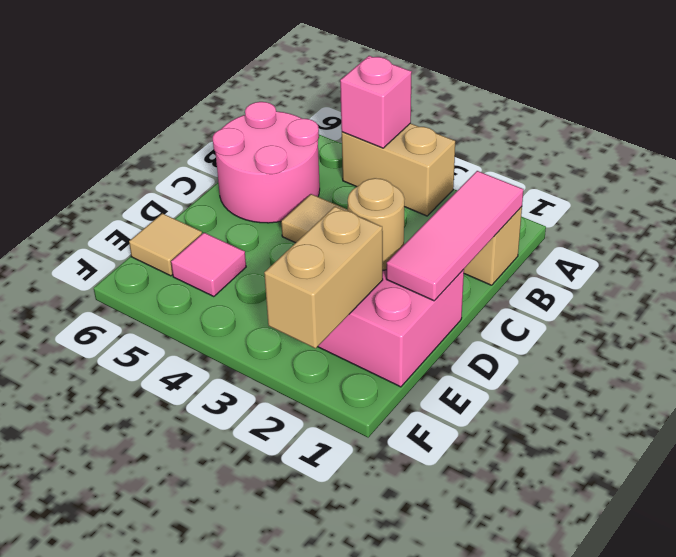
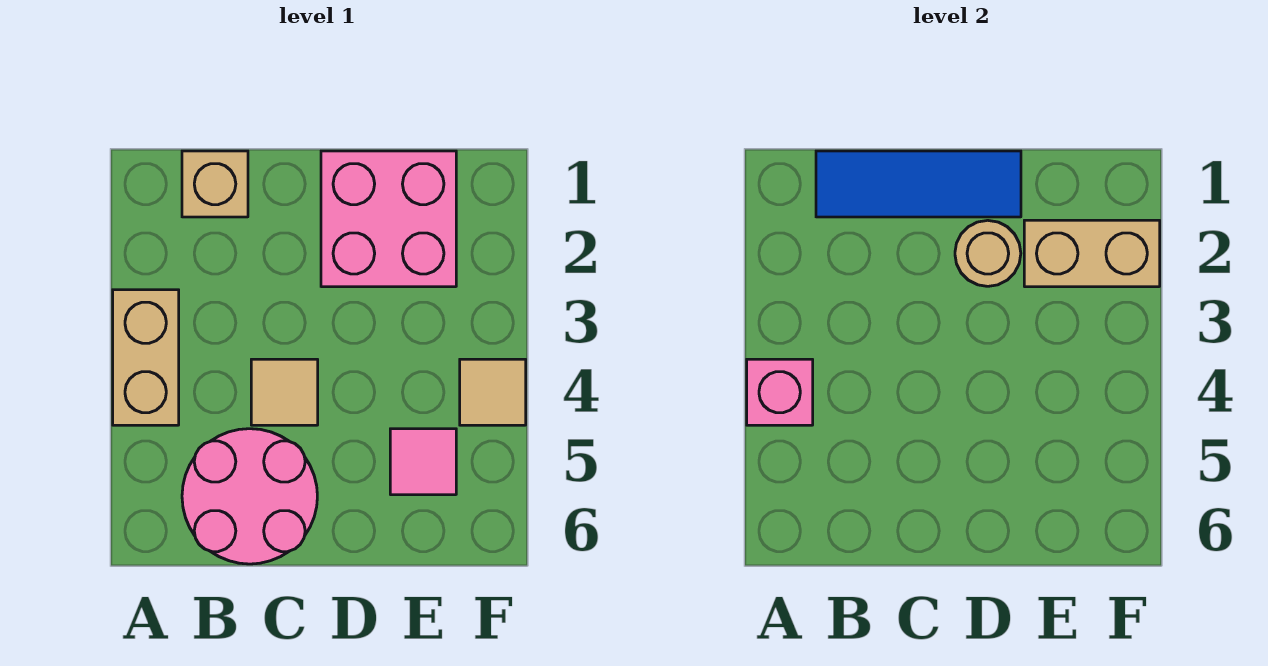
pink 1x3 tile [386,171,524,301] -> blue 1x3 tile [816,151,1021,217]
tan 1x1 tile [129,213,202,276] -> tan 1x1 tile moved to [460,359,526,425]

